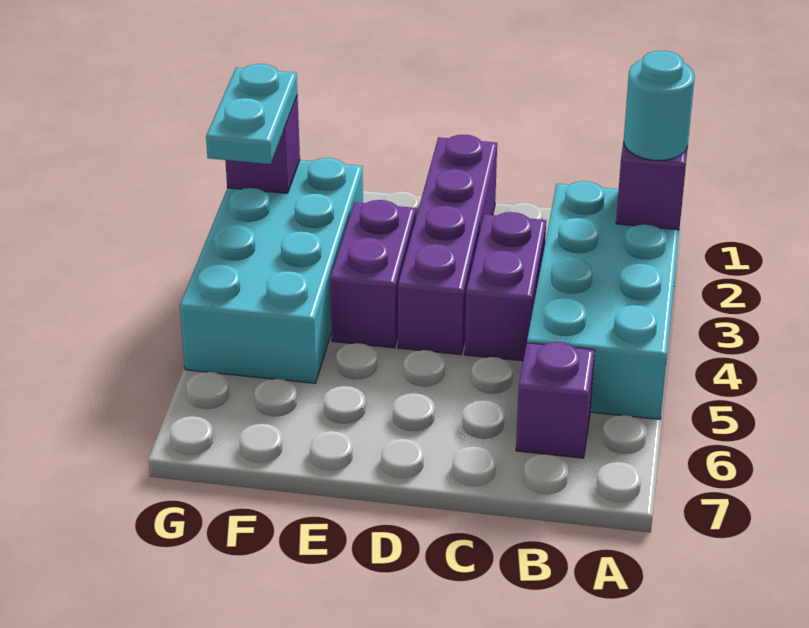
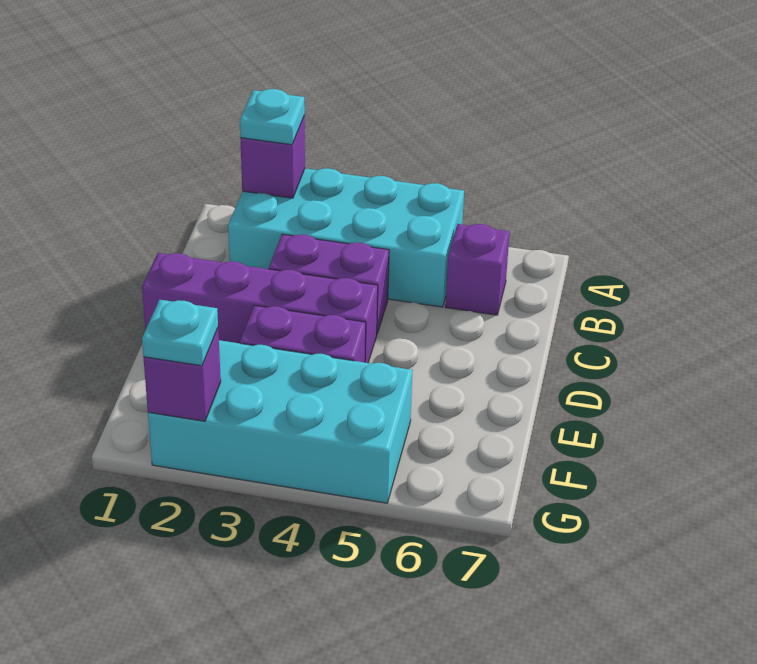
cyan 1x1 round brick [624,51,695,160] -> cyan 1x1 plate [240,89,305,145]
cyan 1x2 plate [206,64,298,164] -> cyan 1x1 plate [142,300,218,366]

